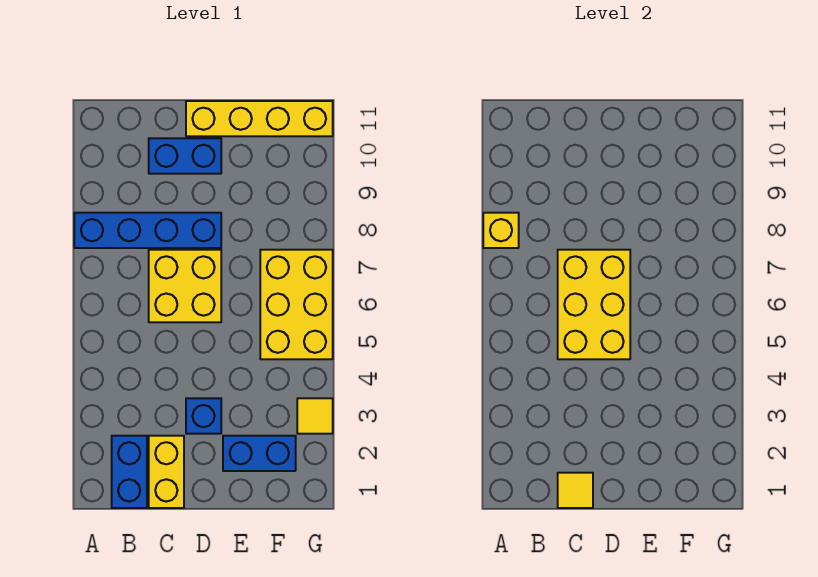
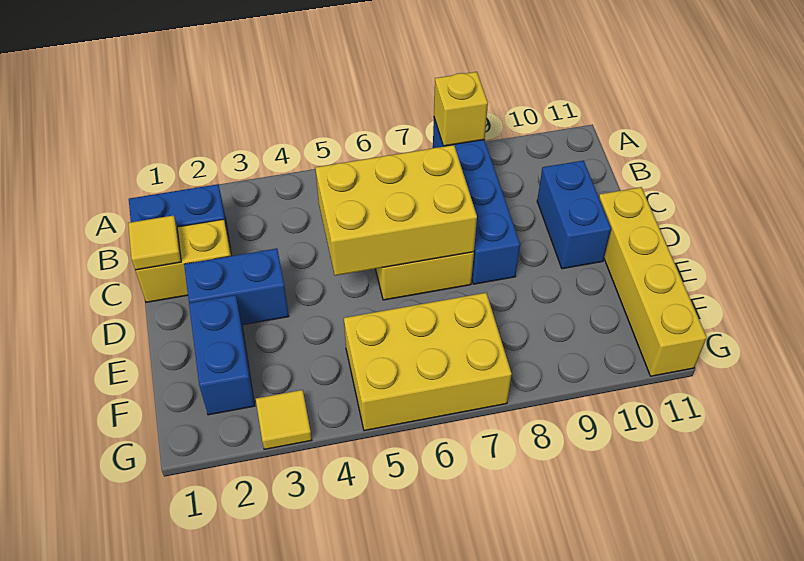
blue 1x1 brick [186,398,221,434] -> blue 1x2 brick [184,248,289,325]

